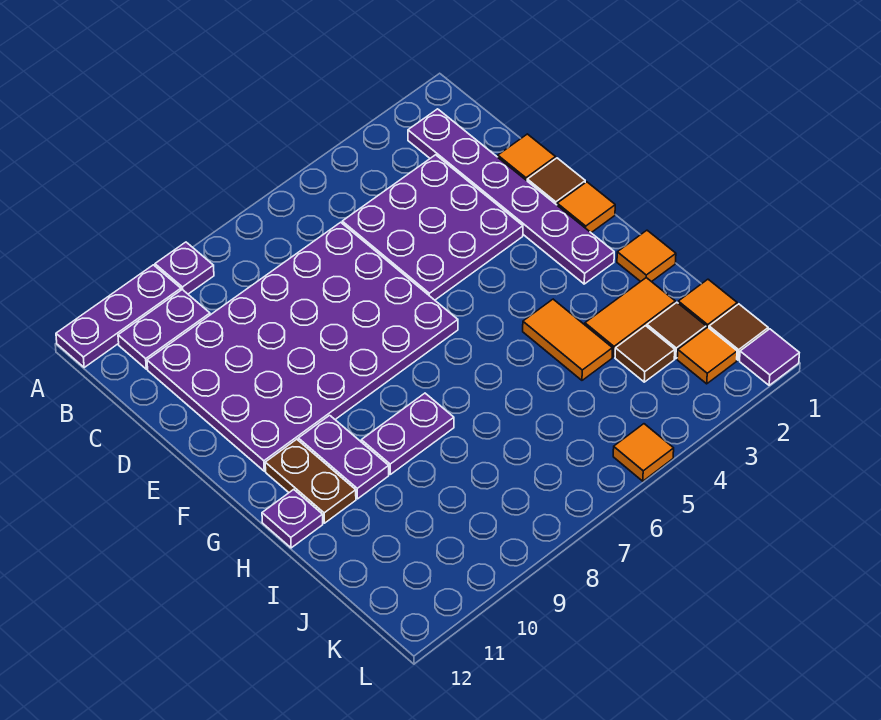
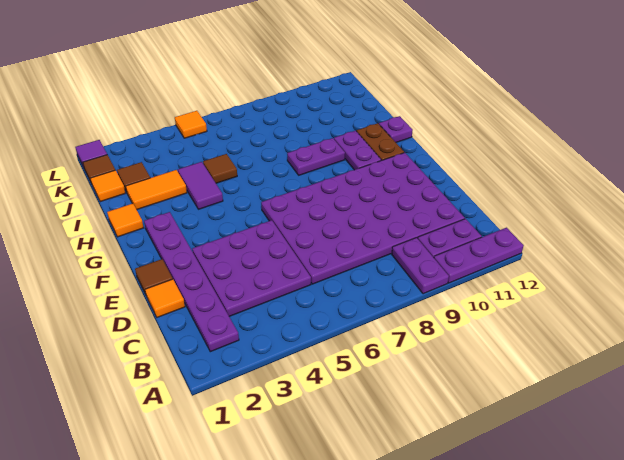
purple 1x1 plate [155,242,214,294] -> purple 1x2 plate [392,238,449,294]
orange 1x1 tile [557,182,615,233] -> none
orange 1x2 tile [523,299,613,380] -> purple 1x2 tile [178,162,223,209]
brown 1x1 tile [615,326,675,382] -> brown 1x1 tile moved to [203,154,237,183]
orange 1x1 tile [677,327,737,384] -> none

